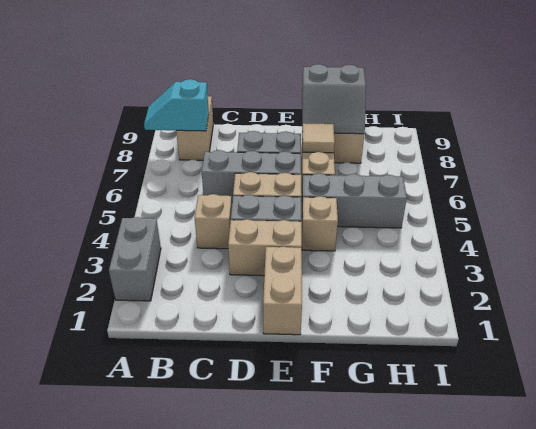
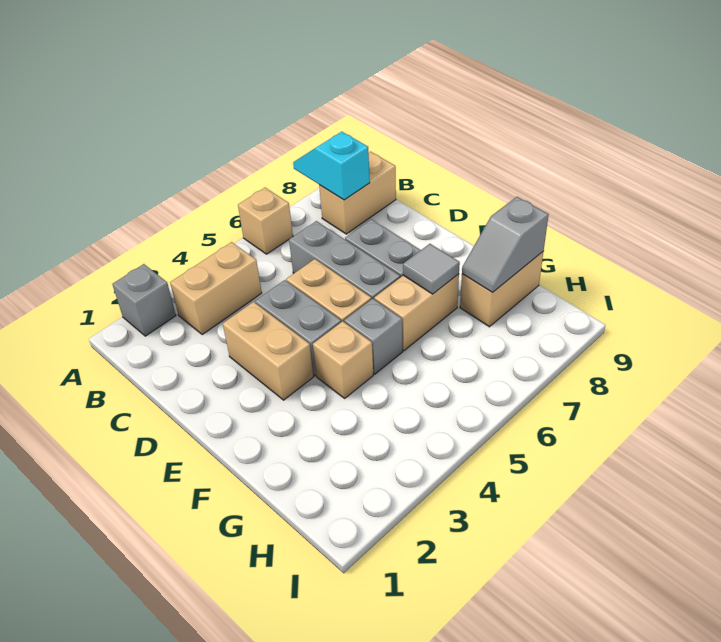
grey 1x2 brick [109,217,161,301] -> grey 1x1 brick [112,264,176,336]
tan 1x1 brick [195,194,232,249] -> tan 1x1 brick moved to [238,188,293,254]
tan 1x2 brick [263,247,302,335] -> tan 1x2 brick moved to [170,242,262,334]
grey 1x3 brick [301,173,407,228] -> grey 1x1 brick [344,299,403,374]
tan 1x1 tile [302,123,335,153] -> grey 1x1 tile [403,244,460,294]
grey 2x2 slope [302,64,366,134] -> grey 1x2 slope [462,197,549,293]

